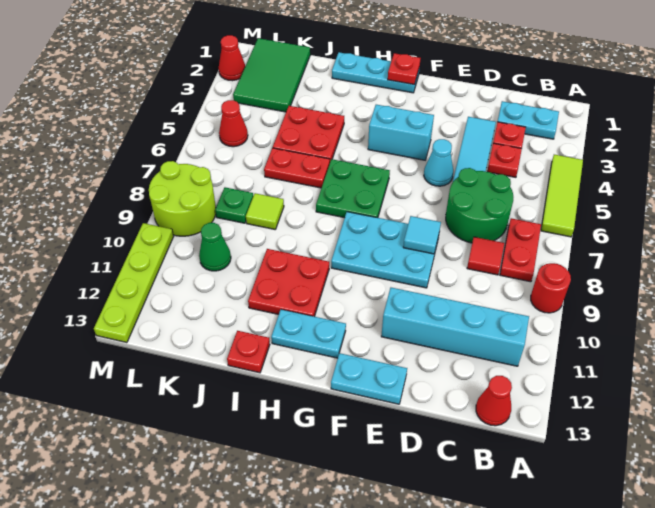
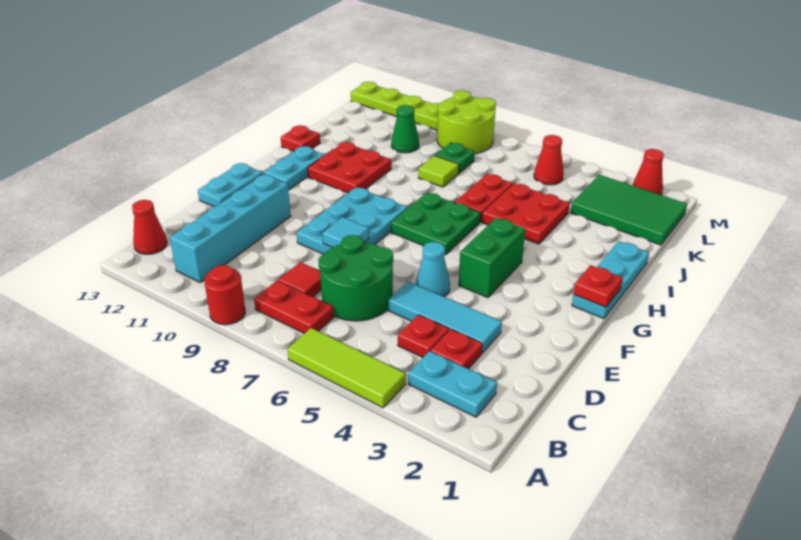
cyan 1x2 plate [498,101,559,139] -> cyan 1x2 plate turned to [408,351,497,417]
cyan 1x2 brick [368,105,434,160] -> green 1x2 brick [459,218,525,298]

